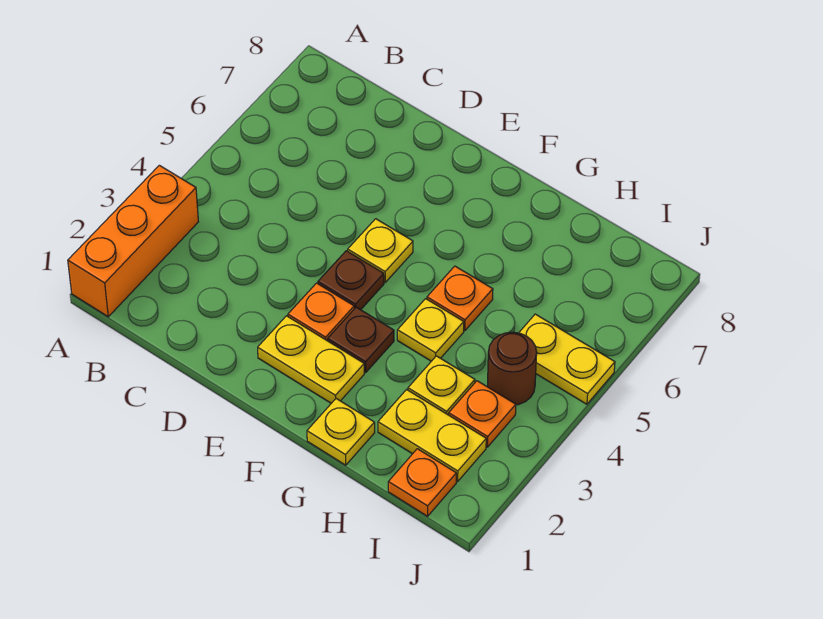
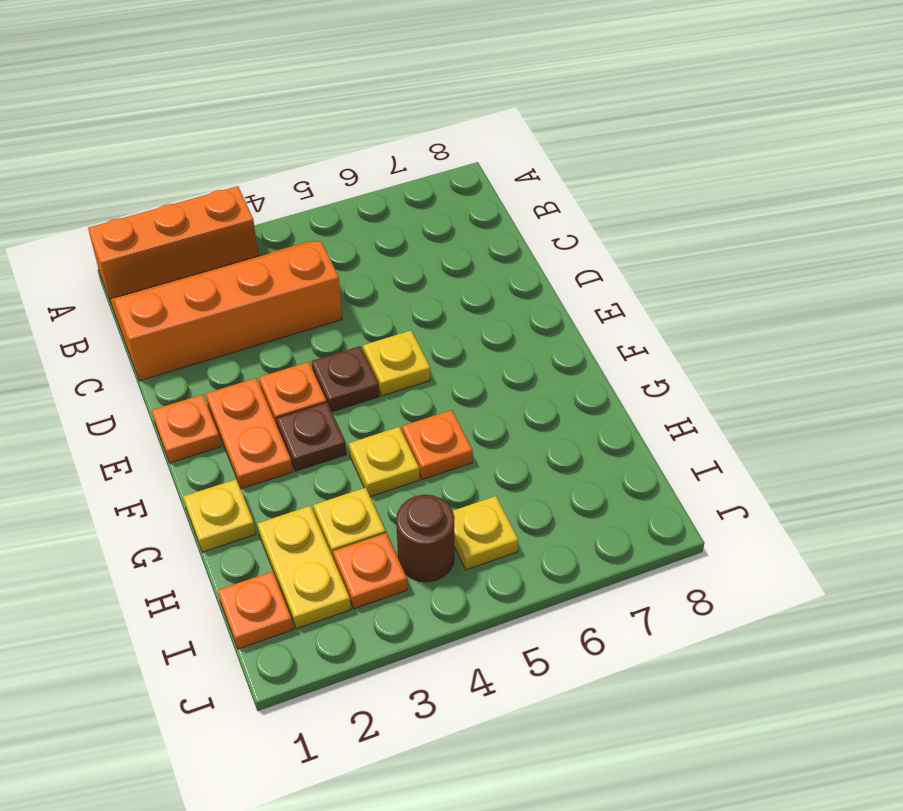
none -> orange 2x4 slope [110,241,342,381]
none -> orange 1x1 plate [152,394,221,463]
yellow 1x2 plate [258,316,364,403] -> orange 1x2 plate [206,378,293,489]
yellow 1x2 plate [519,314,615,404] -> yellow 1x1 plate [453,496,518,570]

